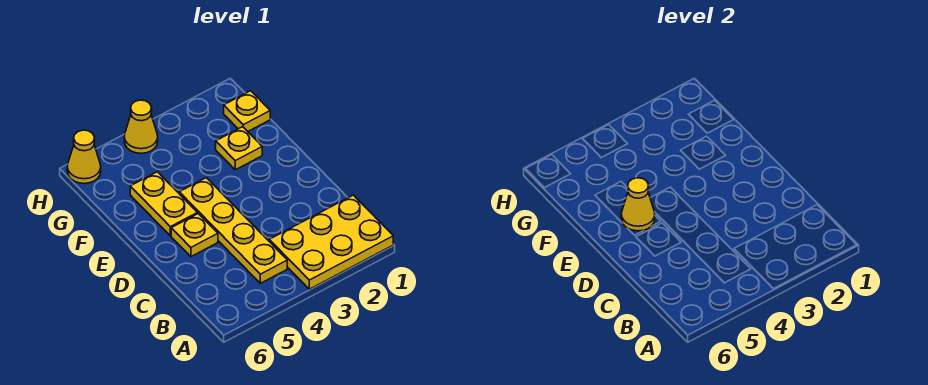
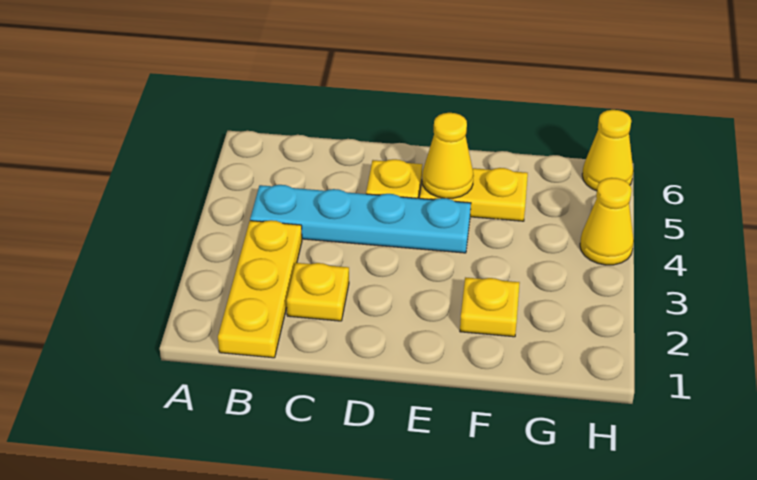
yellow 2x3 plate [269,195,393,289] -> yellow 1x3 plate [218,220,302,358]
yellow 1x4 plate [179,178,287,283] -> cyan 1x4 plate [250,185,471,253]
yellow 1x1 plate [224,91,270,131] -> yellow 1x1 plate moved to [287,263,349,321]

